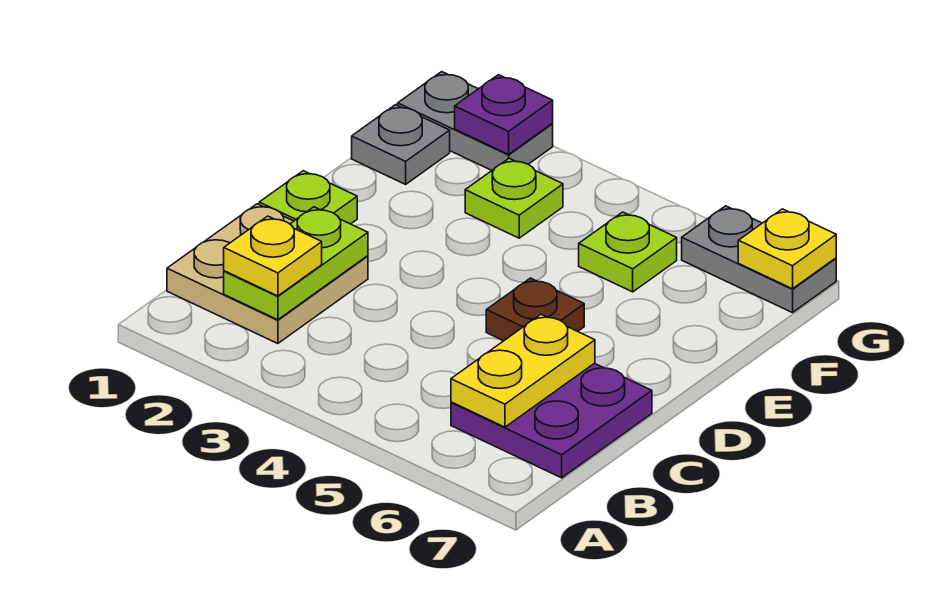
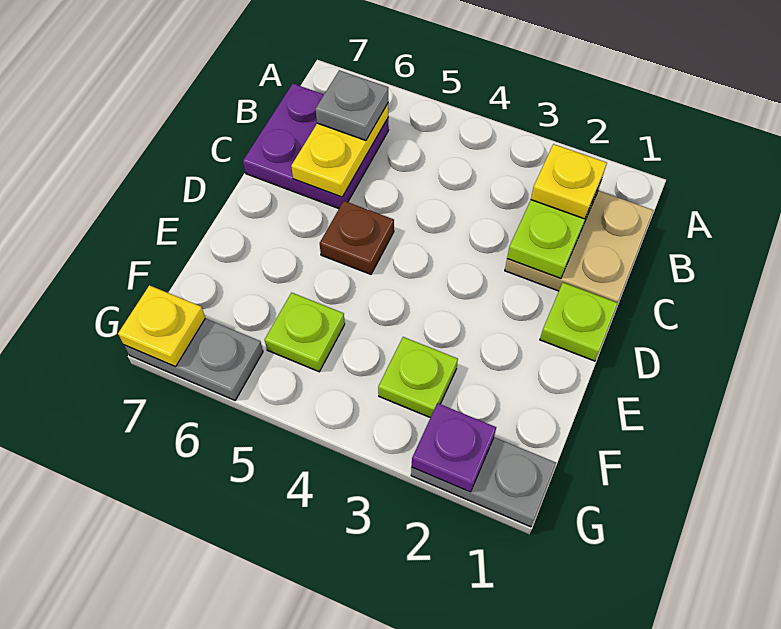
grey 1x1 plate [352,105,450,184] -> grey 1x1 plate moved to [316,70,388,141]

